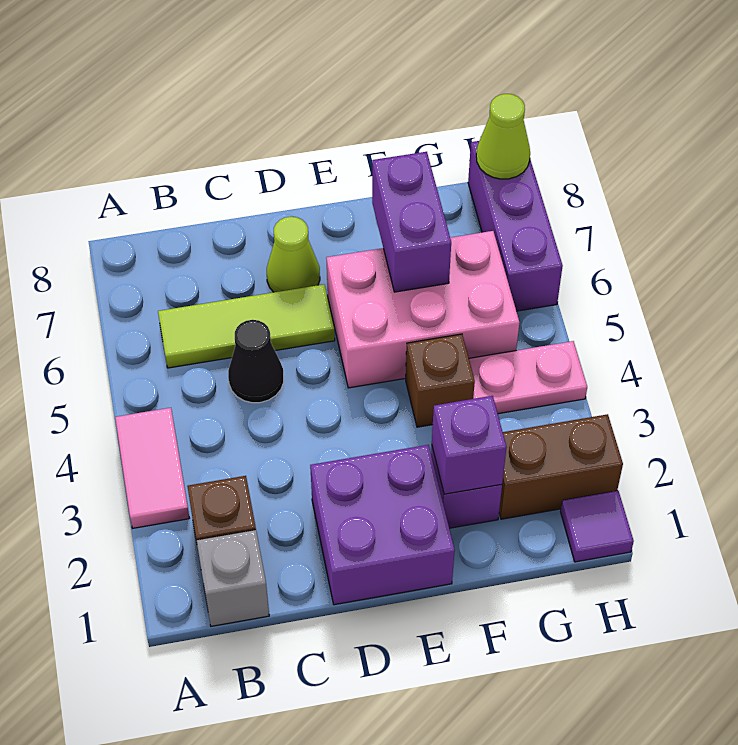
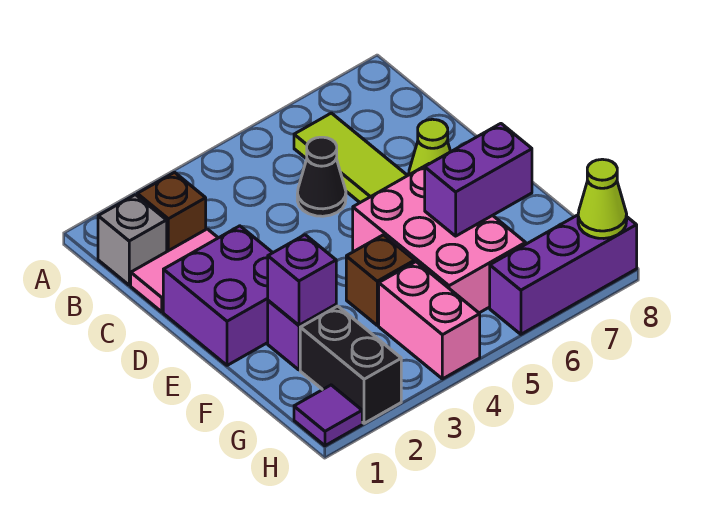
pink 1x2 tile [115,408,189,528] -> pink 1x2 tile moved to [131,229,218,312]
brown 1x2 brick [499,414,623,519] -> black 1x2 brick [300,306,401,423]
pink 1x2 plate [469,341,587,414] -> pink 1x2 brick [379,262,480,379]

